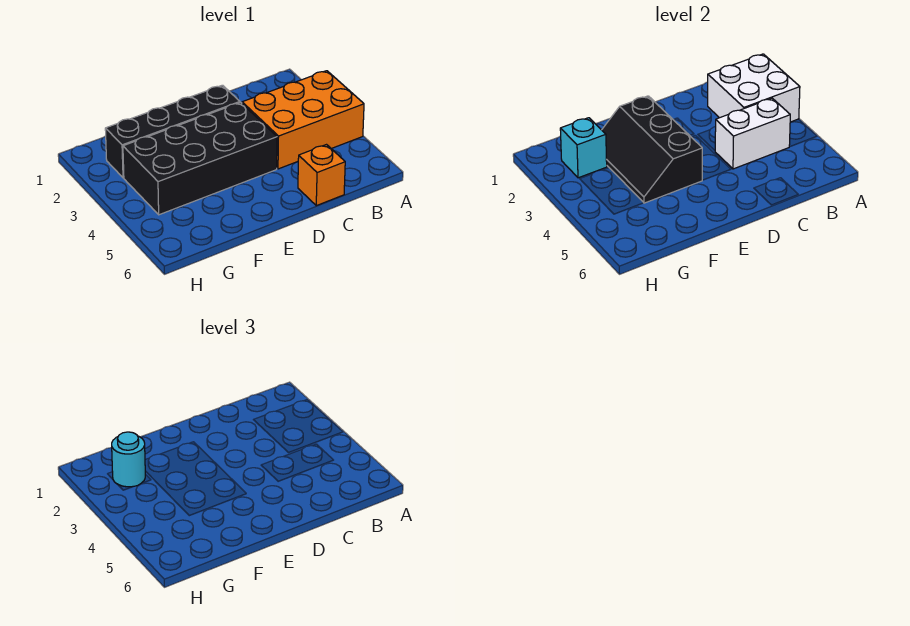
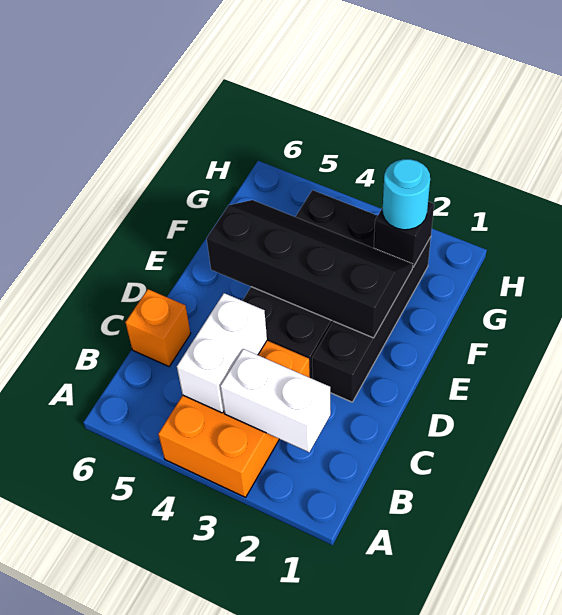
white 2x2 brick [708,54,800,122] -> white 1x2 brick [220,349,331,452]
black 2x3 slope [602,96,702,203] -> black 2x4 slope [207,200,413,338]
cyan 1x1 brick [560,118,607,178] -> black 1x1 brick [374,202,434,268]

